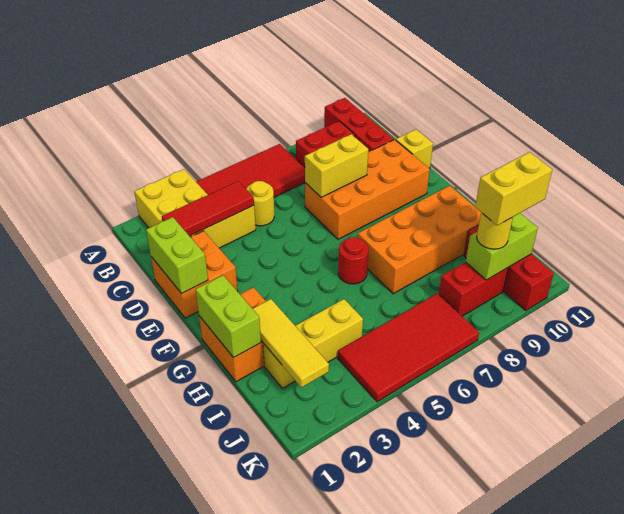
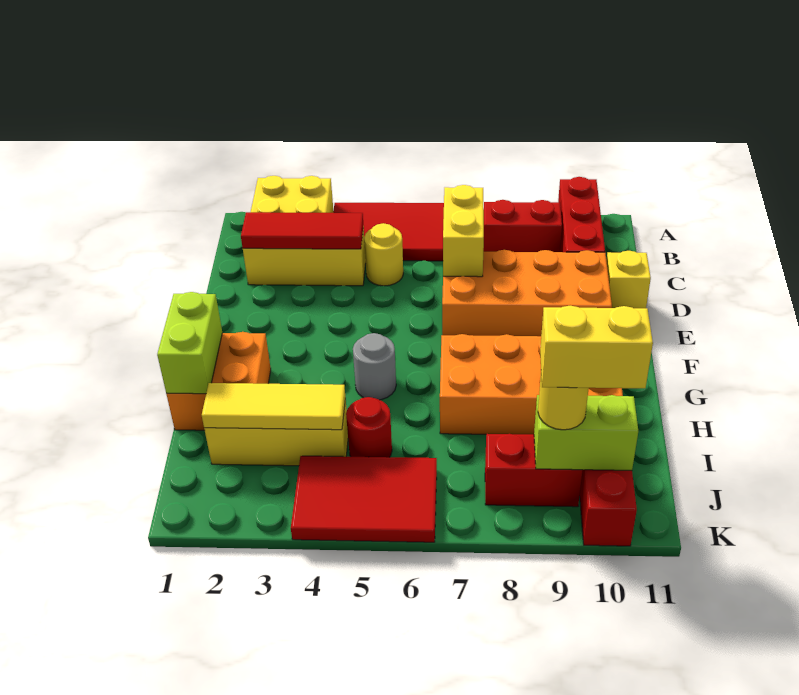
orange 2x2 brick [151,231,238,318] -> none
lime 1x2 brick [146,217,208,294] -> none
yellow 1x2 brick [305,134,368,197] -> yellow 1x2 brick turned to [443,185,484,277]
none -> grey 1x1 round brick [353,333,396,400]
red 1x1 round brick [338,237,369,284] -> red 1x1 round brick moved to [346,397,392,457]
yellow 1x3 tile [253,299,329,388] -> yellow 1x3 tile turned to [202,383,345,430]
red 2x4 tile [338,293,479,402] -> red 2x3 tile [291,456,437,542]

